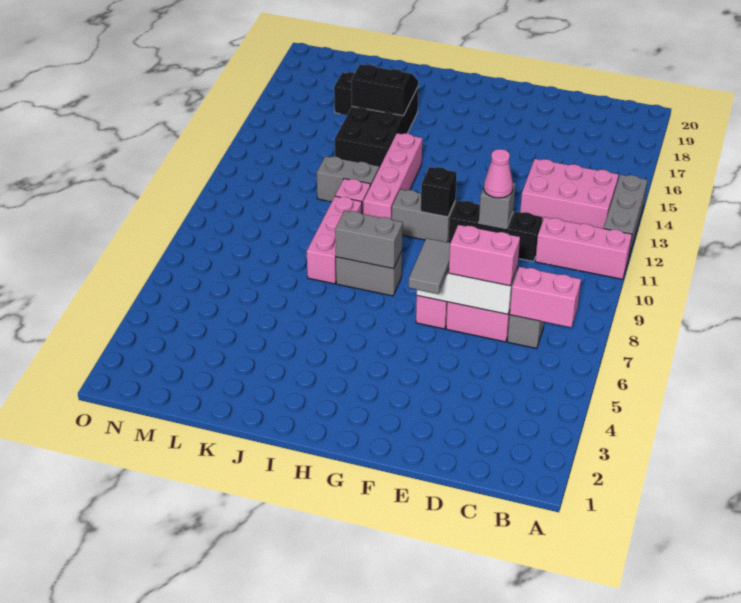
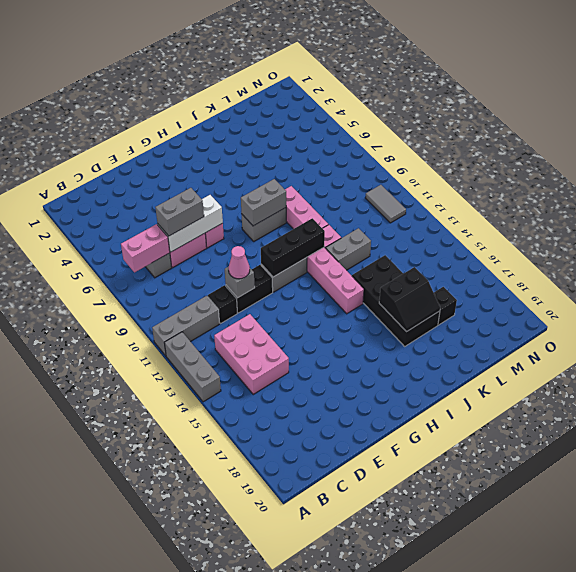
pink 1x3 brick [535,217,632,279] -> grey 1x3 brick [152,296,220,356]
pink 2x3 brick [520,159,619,228] -> pink 2x3 brick turned to [214,314,289,394]
pink 1x2 brick [449,225,520,286] -> grey 1x2 brick [155,188,204,236]
grey 1x2 tile [409,238,450,294] -> grey 1x2 tile moved to [365,185,406,223]
black 1x1 brick [421,167,457,217] -> black 1x3 brick [261,218,325,277]

